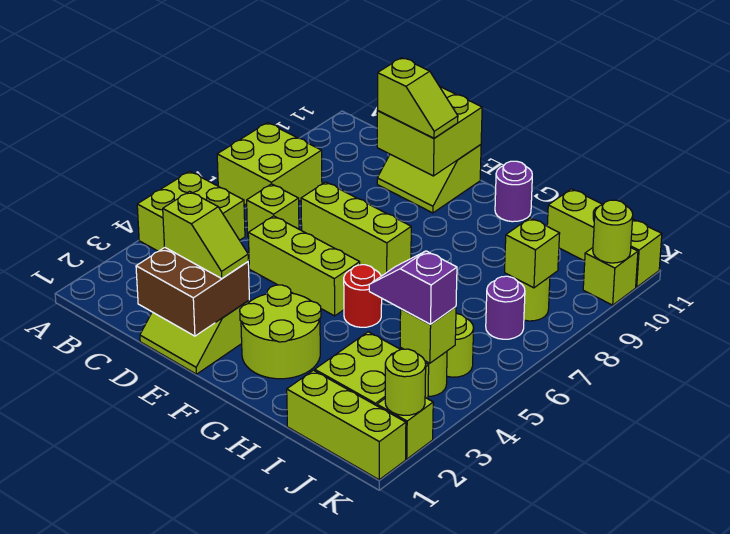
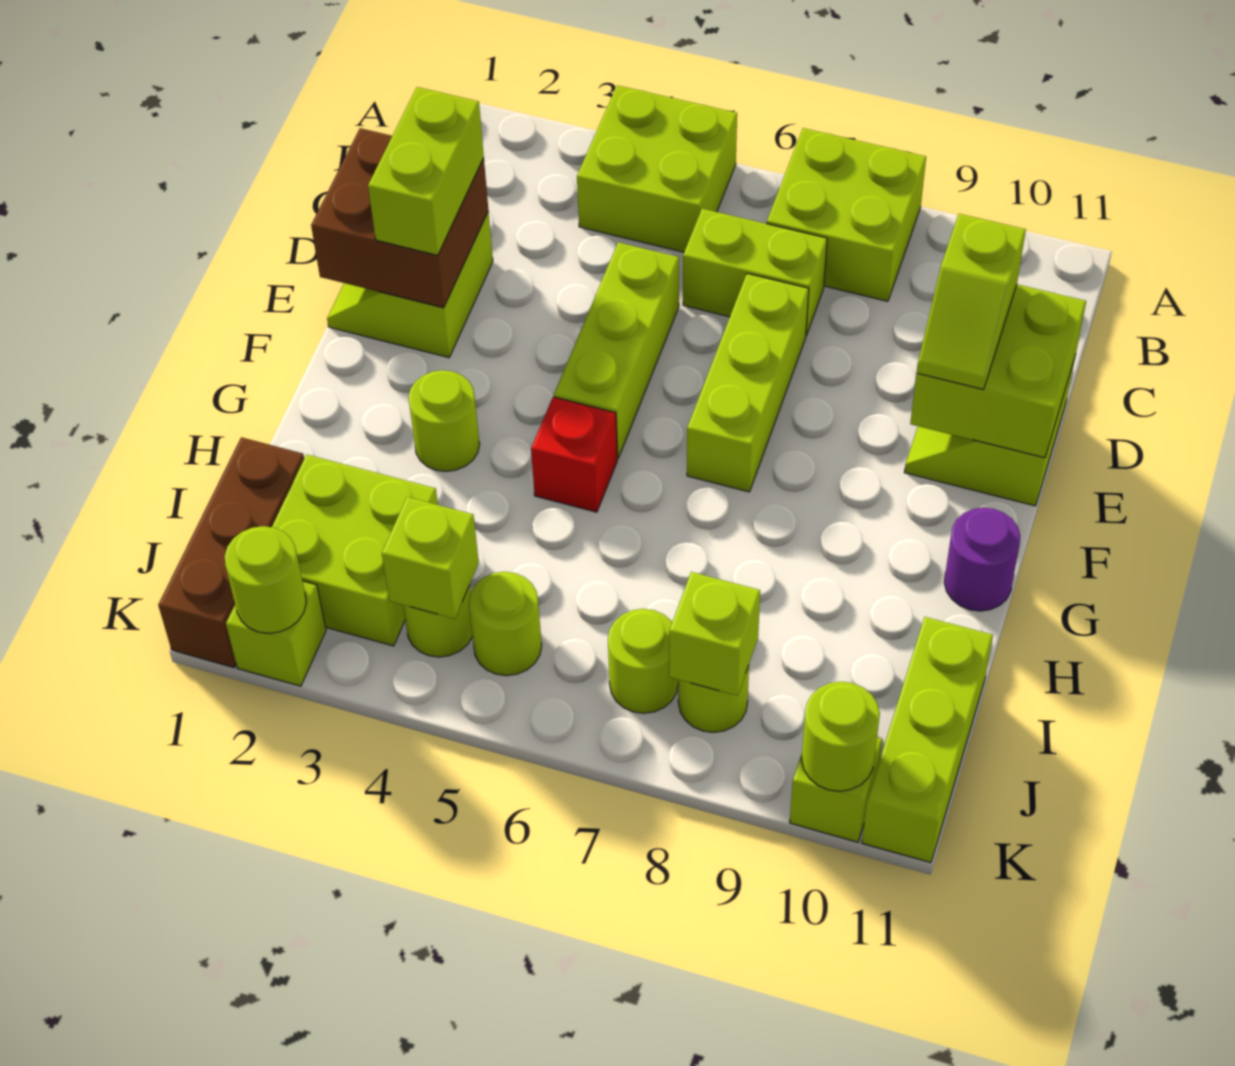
lime 1x1 brick [247,184,299,237] -> lime 1x2 brick [683,209,827,335]
lime 1x2 slope [163,191,248,278] -> lime 1x2 brick [368,87,484,255]
lime 2x2 round brick [240,285,321,379] -> lime 1x1 round brick [408,370,480,471]
red 1x1 round brick [344,265,382,327] -> red 1x1 brick [531,397,617,512]
lime 1x3 brick [287,370,406,480] -> brown 1x3 brick [158,437,304,667]
purple 1x2 slope [369,251,457,324] -> none
purple 1x1 round brick [486,276,525,339] -> lime 1x1 round brick [608,609,678,713]

